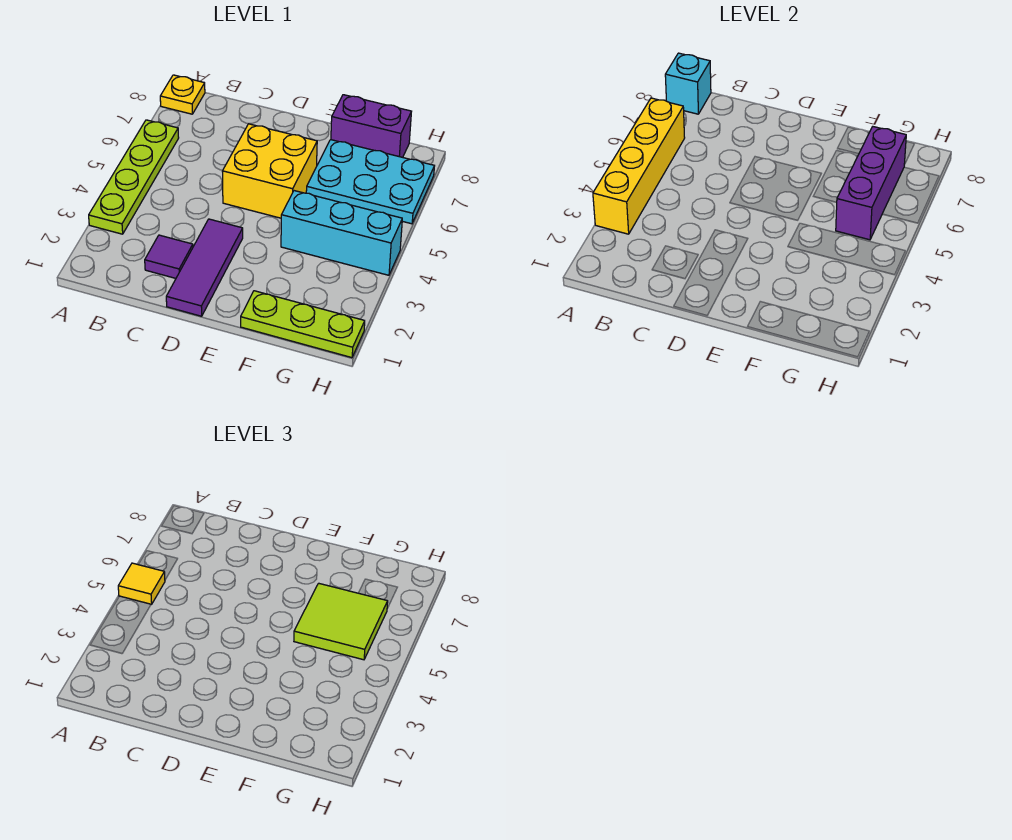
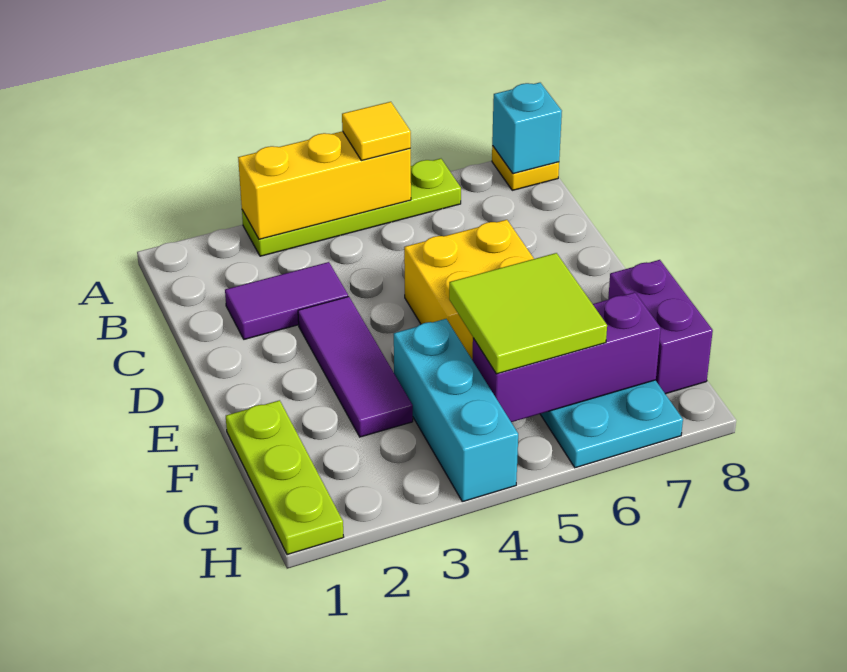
yellow 1x4 brick [593,98,685,234] -> yellow 1x3 brick [238,131,411,239]
purple 1x1 tile [145,235,193,278] -> purple 1x2 tile [225,262,348,339]
purple 1x3 tile [166,219,243,316] -> purple 1x3 tile turned to [298,297,413,437]

